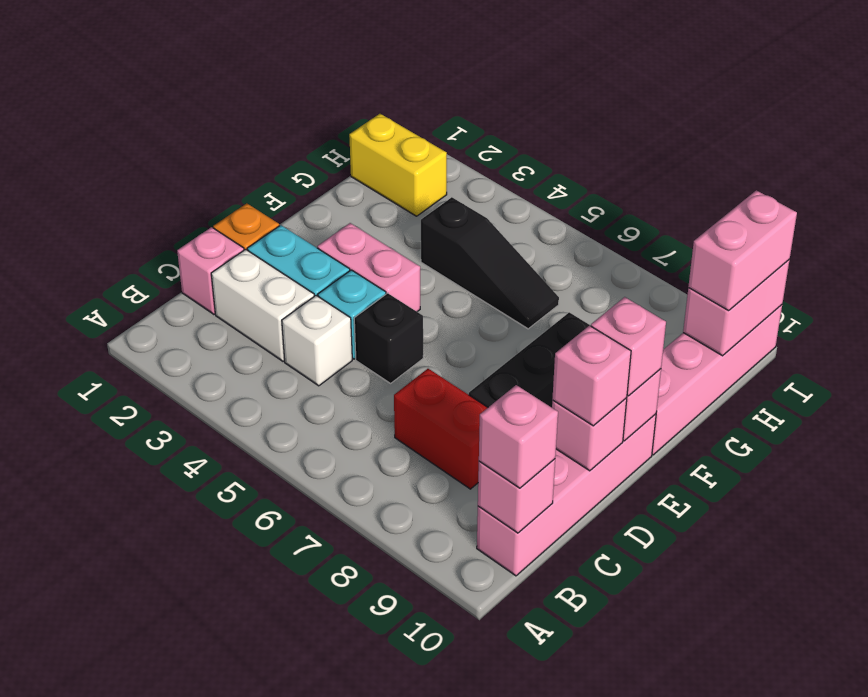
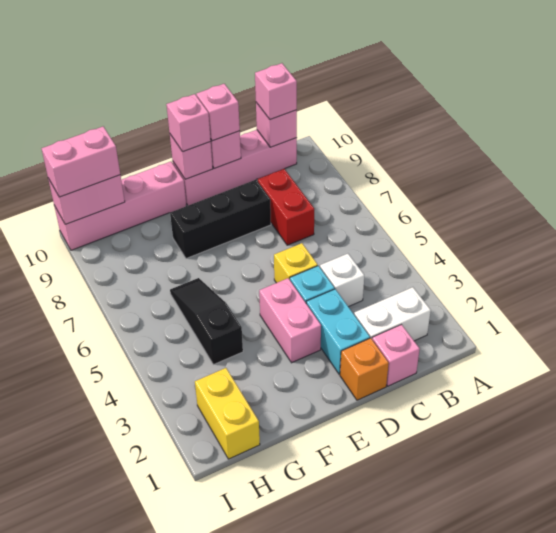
white 1x2 brick [211,249,314,361] -> white 1x2 brick turned to [354,287,431,341]
black 1x1 brick [354,293,423,383] -> yellow 1x1 brick [274,243,318,283]

